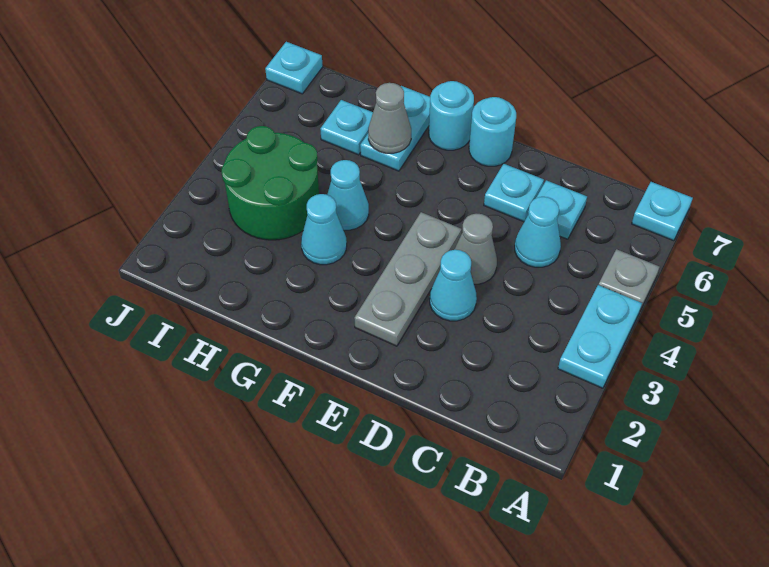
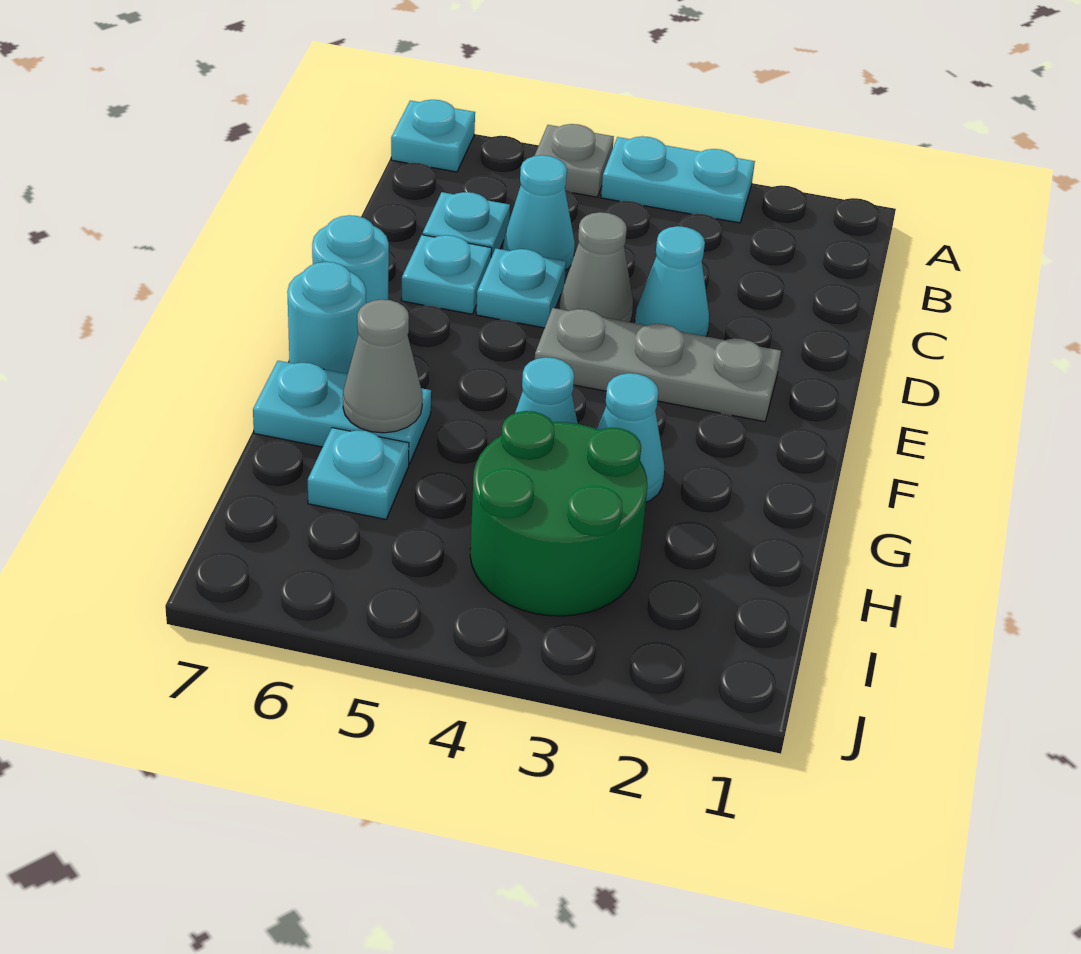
cyan 1x1 plate [265,42,323,94] -> cyan 1x1 plate moved to [476,248,566,328]

